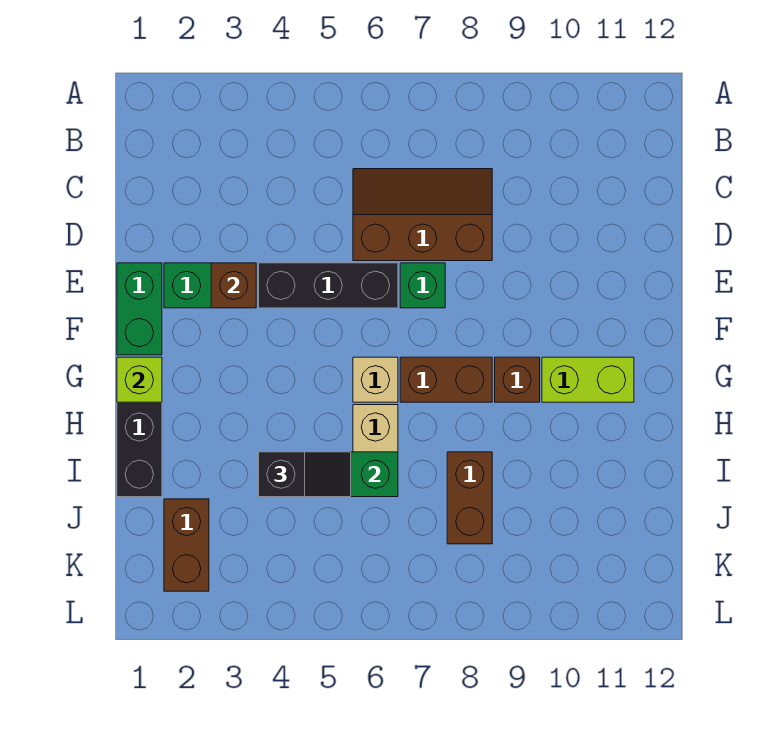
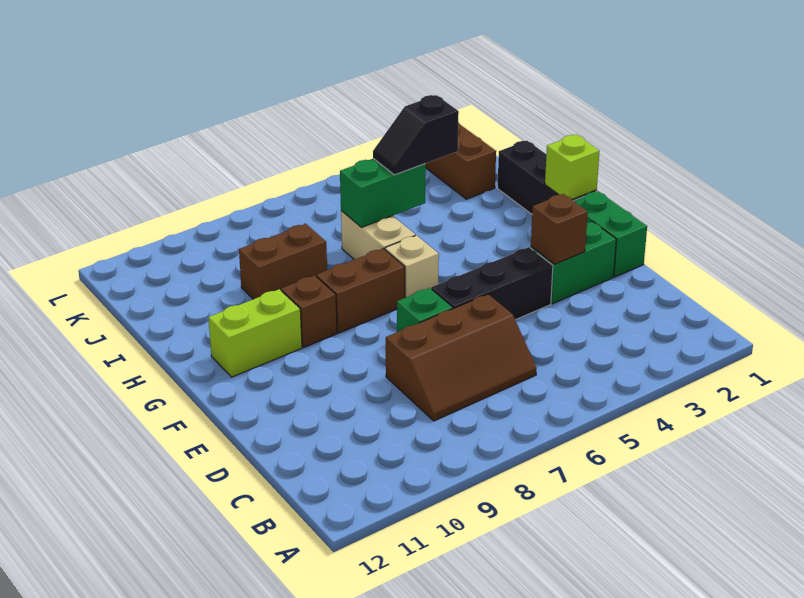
brown 1x2 brick [447,452,492,544] -> brown 1x2 brick turned to [239,224,327,299]

